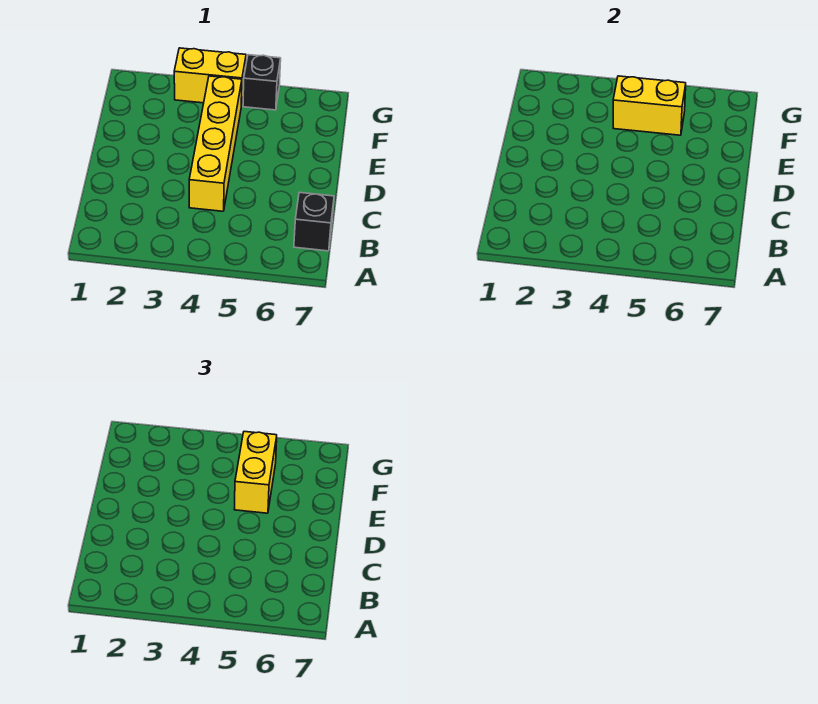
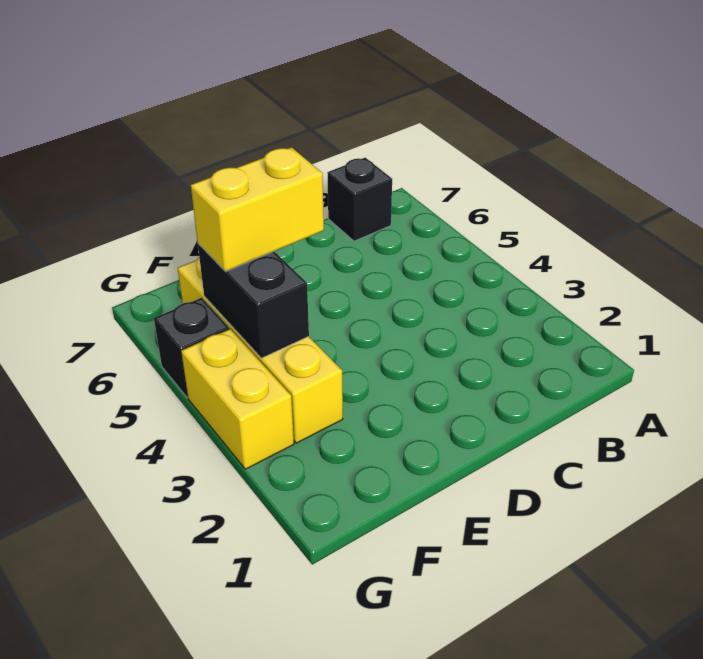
yellow 1x4 brick [189,76,242,211] -> yellow 1x4 brick turned to [178,258,343,443]
yellow 1x2 brick [613,76,686,135] -> black 1x2 brick [198,244,309,358]

